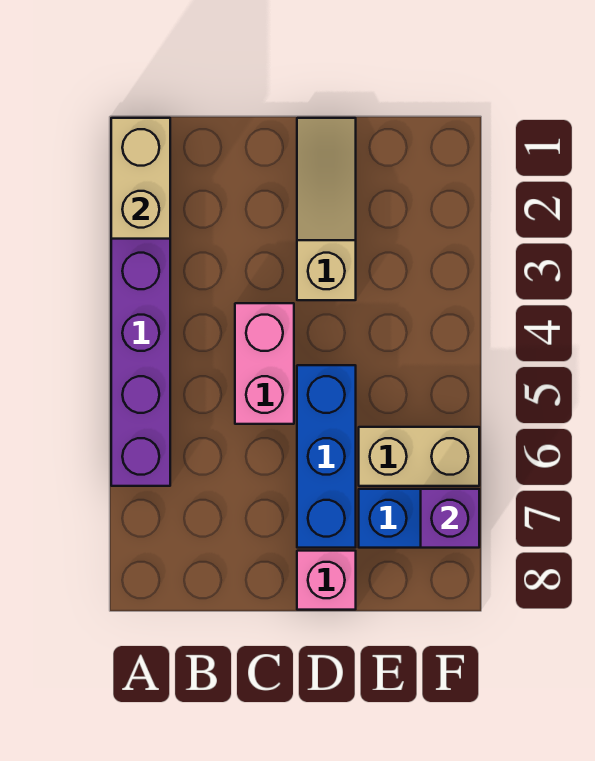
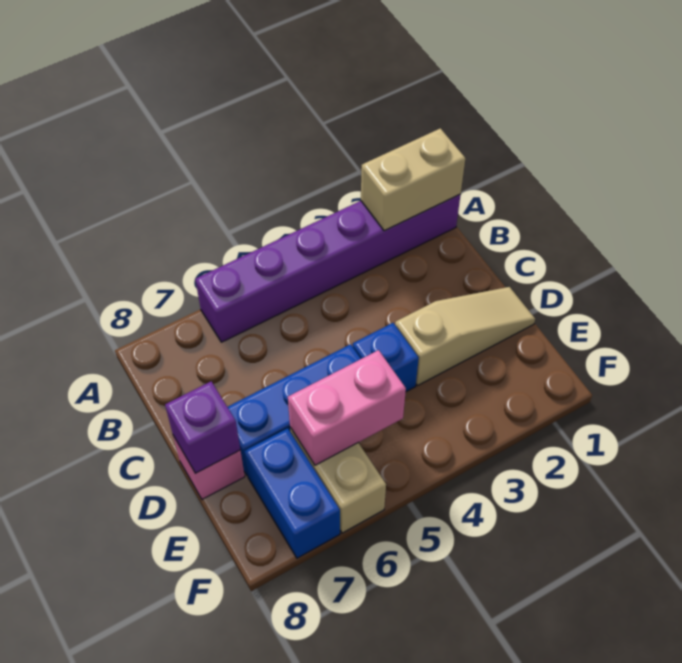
pink 1x2 brick [235,303,294,424] -> pink 1x2 brick moved to [288,350,406,465]
none -> blue 1x1 brick [353,323,419,392]
purple 1x1 brick [421,489,479,548] -> purple 1x1 brick moved to [165,381,240,473]

